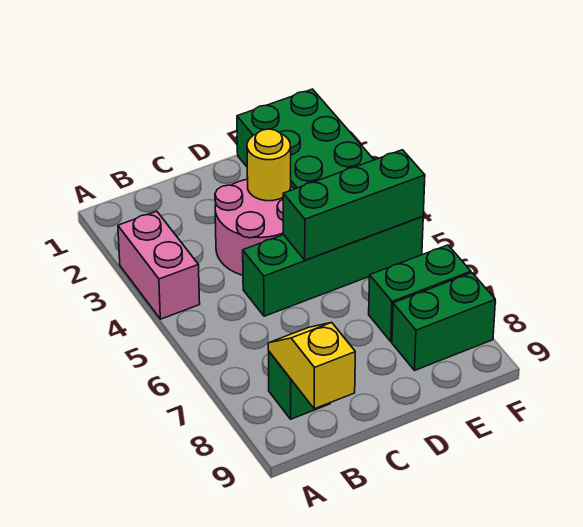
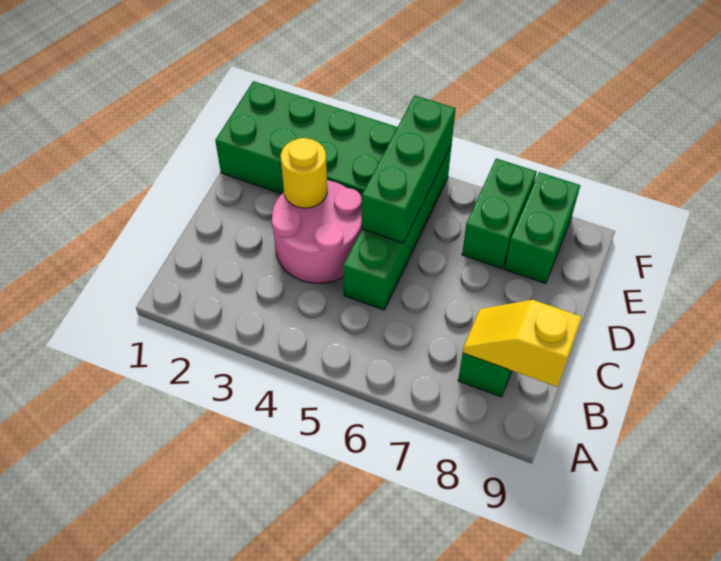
pink 1x2 brick [118,211,200,319] -> none

